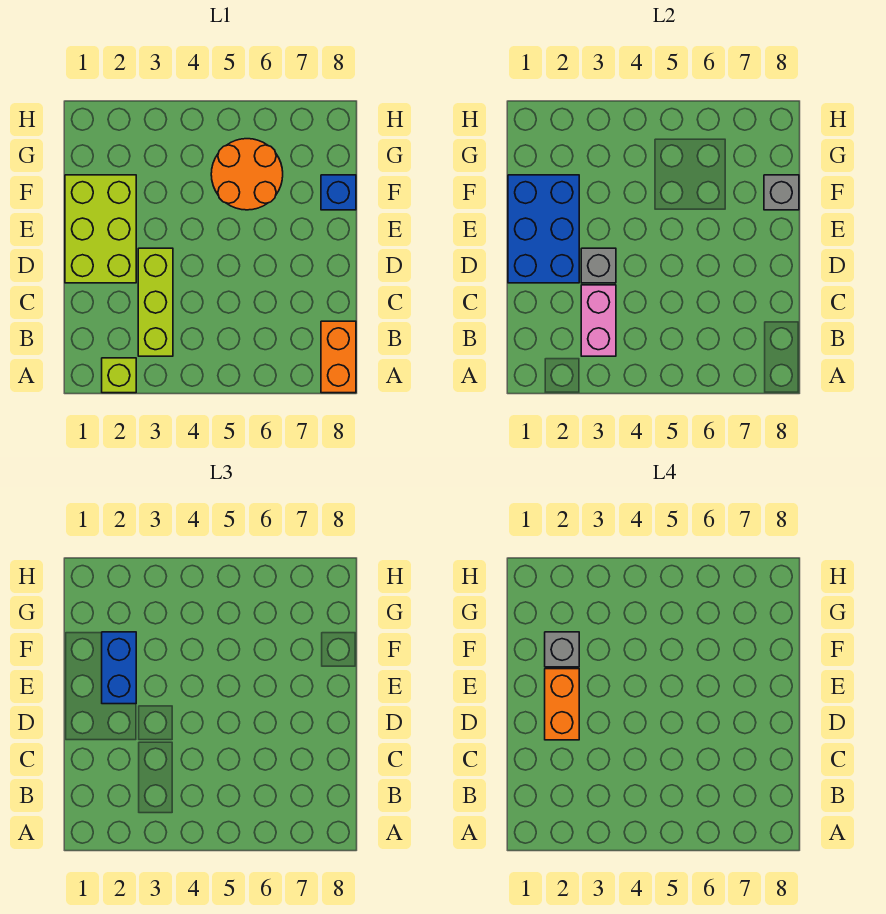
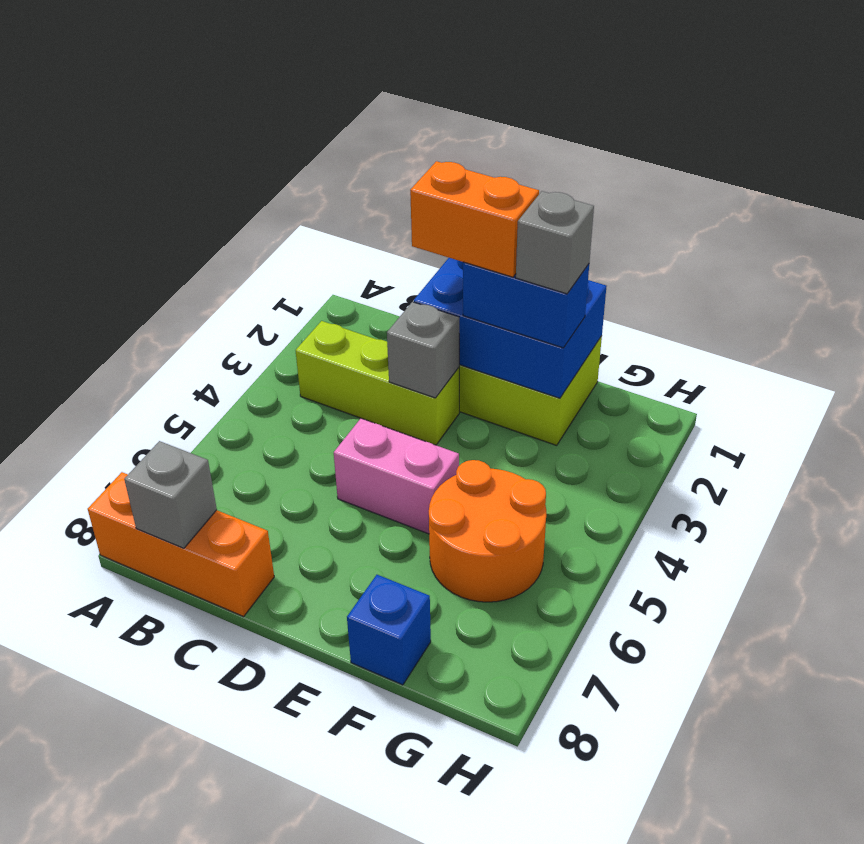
lime 1x1 brick [102,358,136,393] -> none
orange 1x2 brick [321,321,356,393] -> orange 1x3 brick [88,472,274,617]
pink 1x2 brick [581,285,616,356] -> pink 1x2 brick moved to [334,418,459,534]
grey 1x1 brick [764,175,799,210] -> grey 1x1 brick moved to [124,441,217,548]

